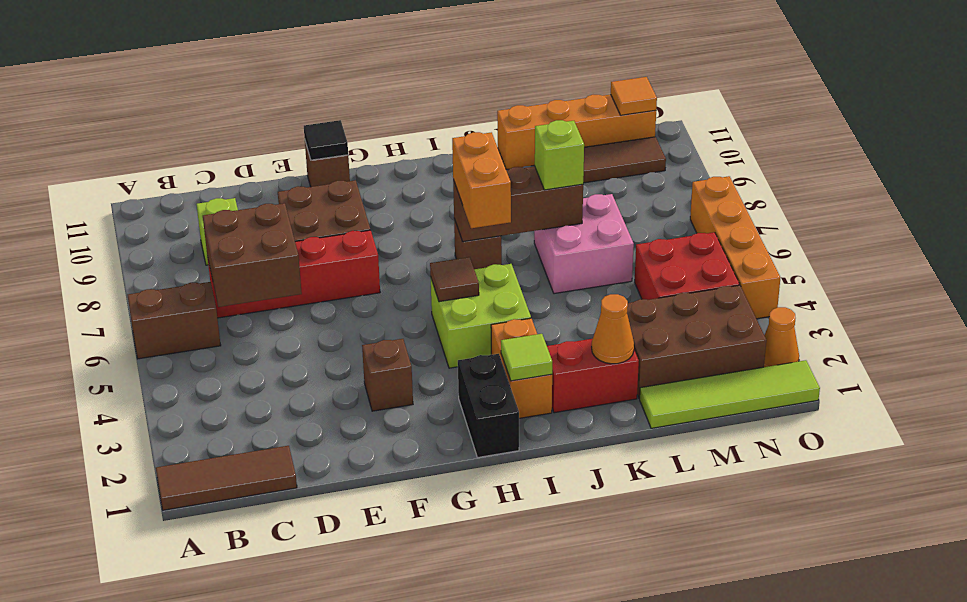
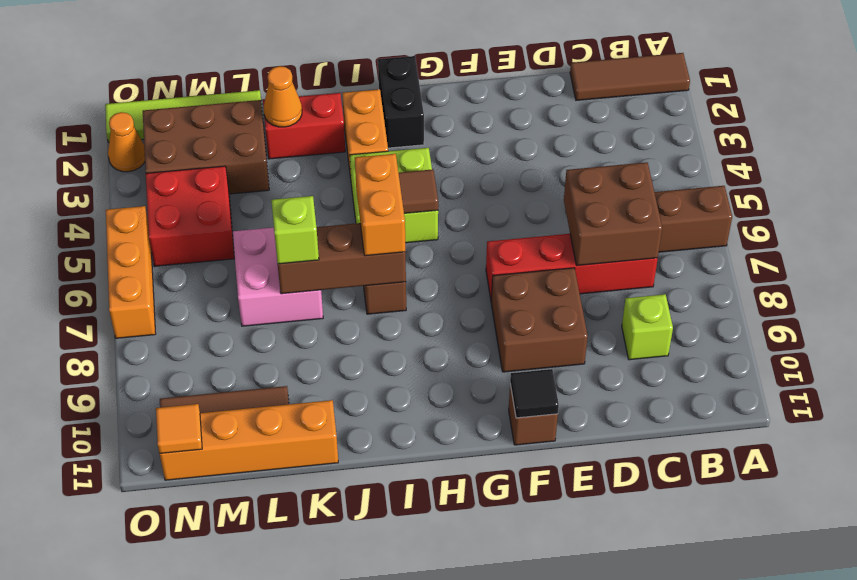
brown 1x1 brick [362,339,413,411] -> none
lime 1x1 tile [501,334,552,381] -> none
orange 1x4 brick [690,176,781,319] -> orange 1x3 brick [106,206,156,338]

